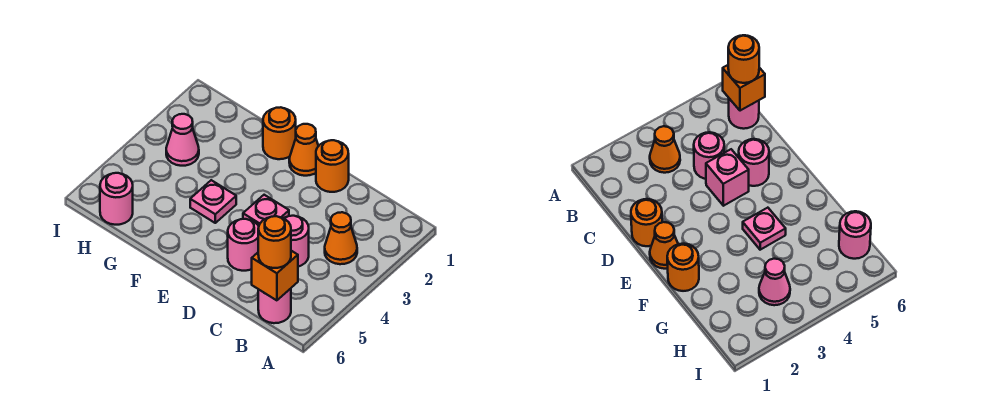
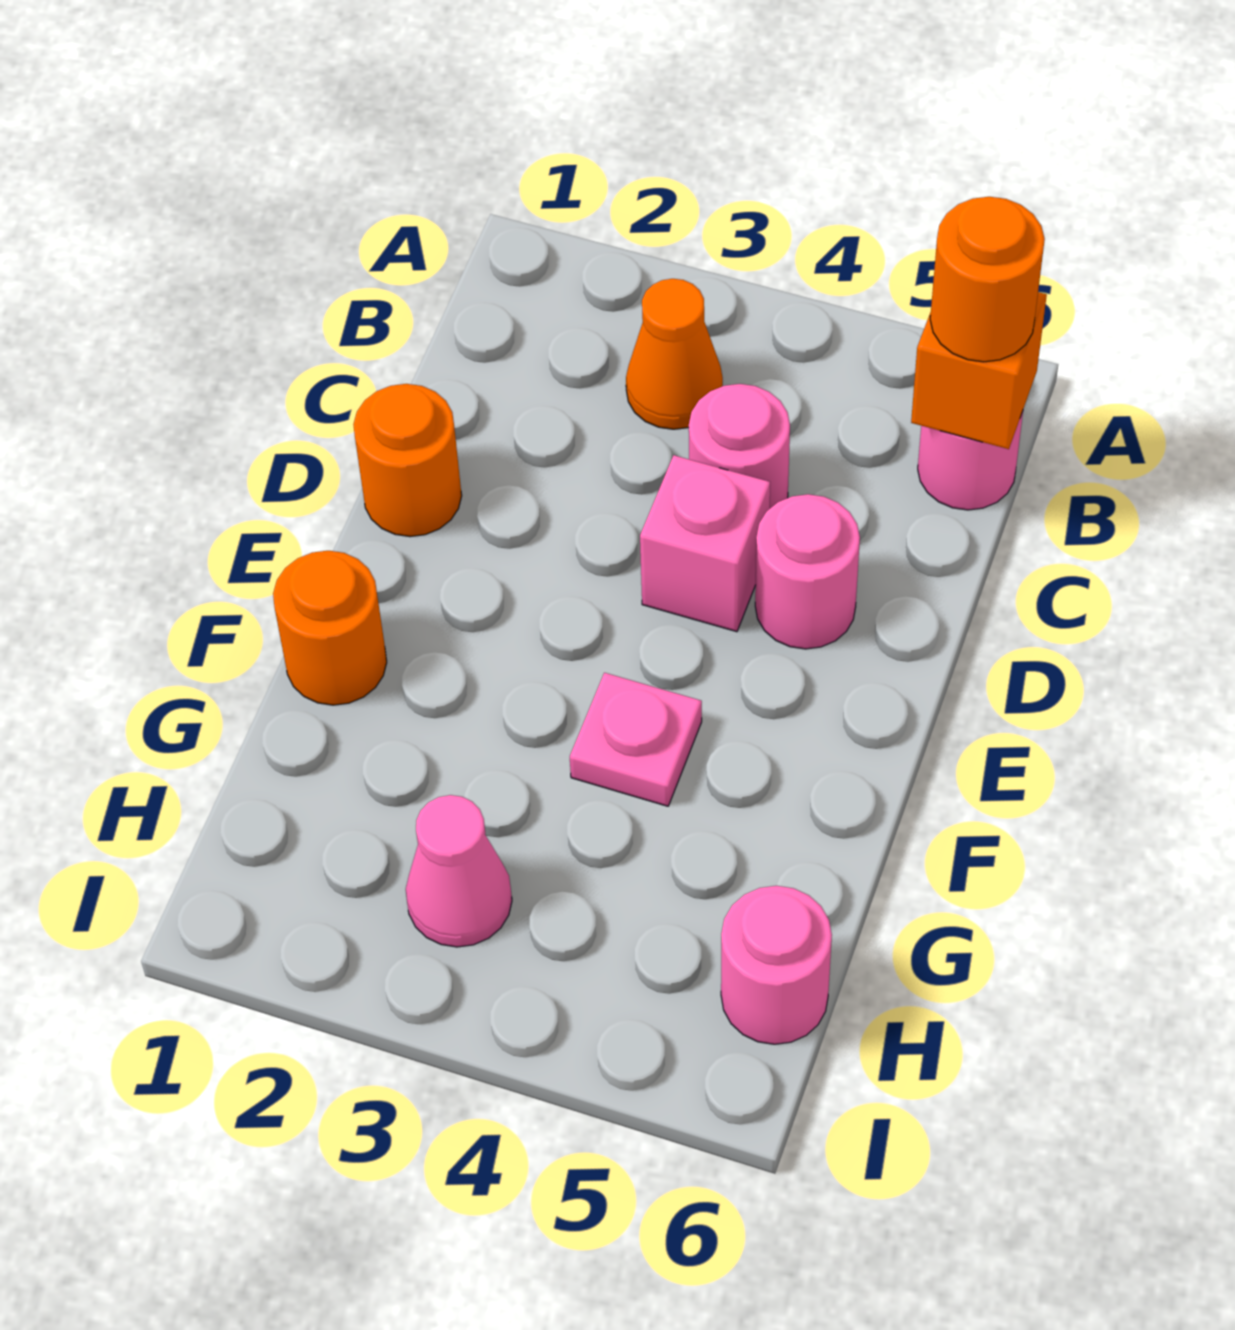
orange 1x1 cone [289,124,318,176] -> none

